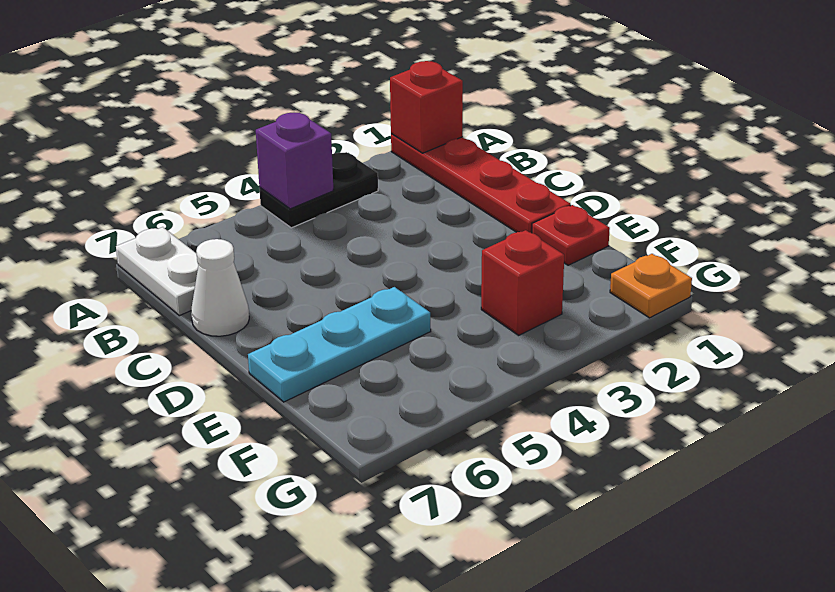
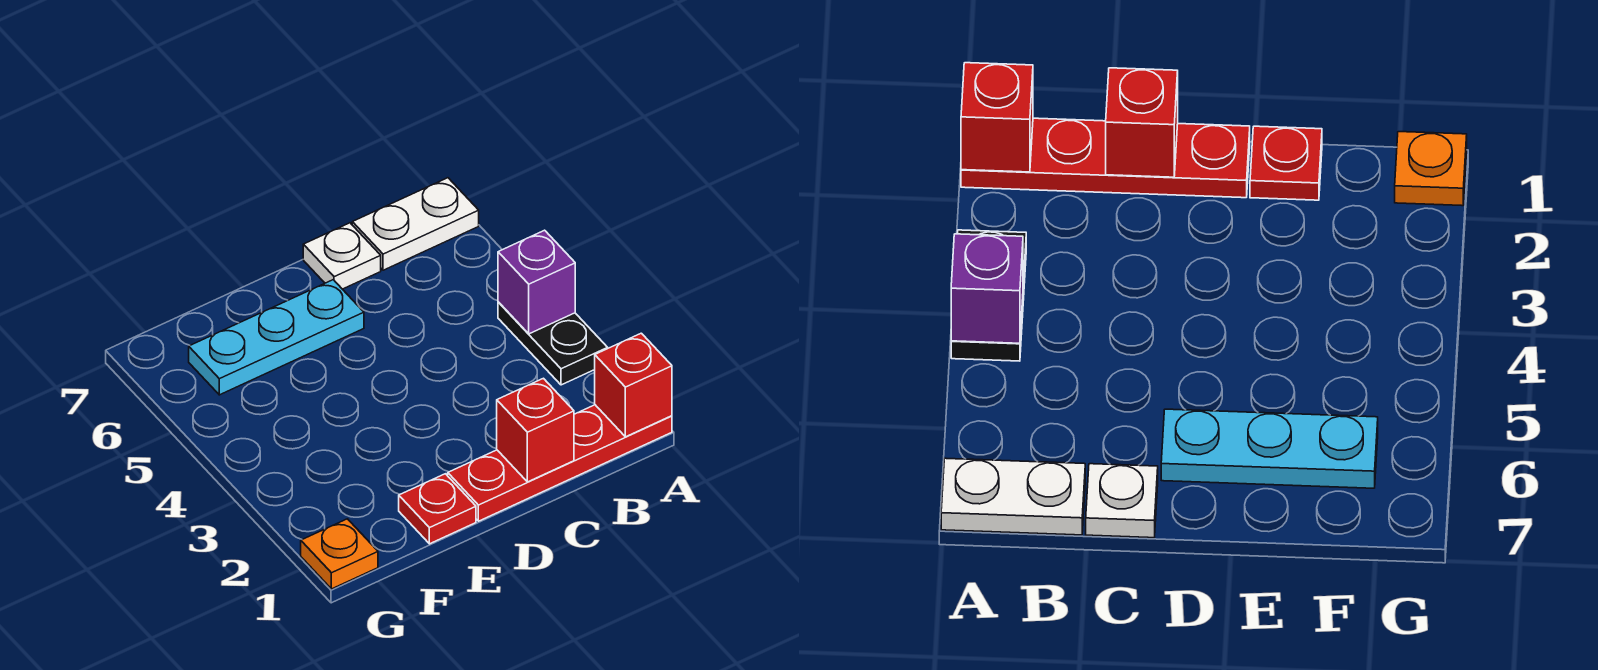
white 1x1 cone [191,239,249,336] -> white 1x1 plate [303,223,381,289]
cyan 1x3 plate [248,287,431,402] -> cyan 1x3 plate turned to [189,280,364,395]
red 1x1 brick [481,230,564,335] -> red 1x1 brick moved to [497,378,574,482]

